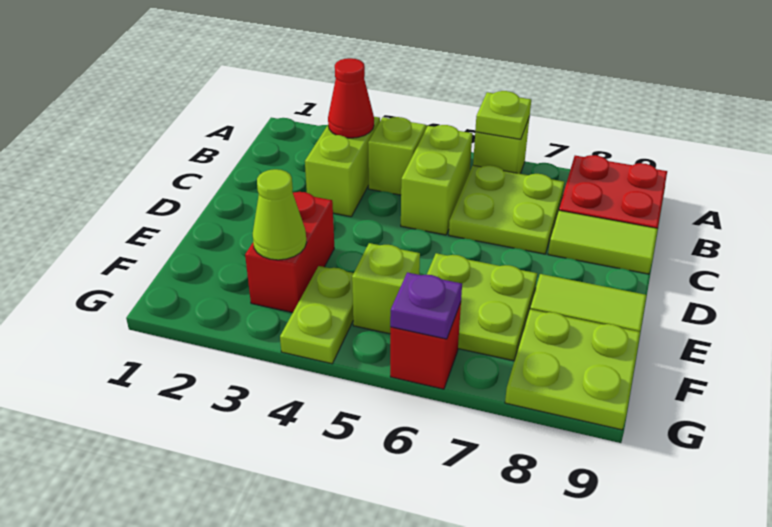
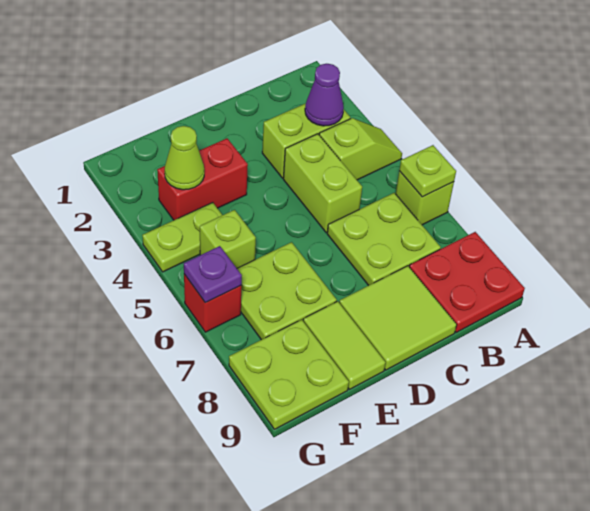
red 1x1 cone [328,58,374,138] -> purple 1x1 cone [305,64,344,126]
lime 1x2 brick [401,125,472,235] -> lime 1x2 brick turned to [283,134,362,233]
lime 1x2 tile [548,210,658,274] -> lime 2x2 tile [339,266,457,370]

